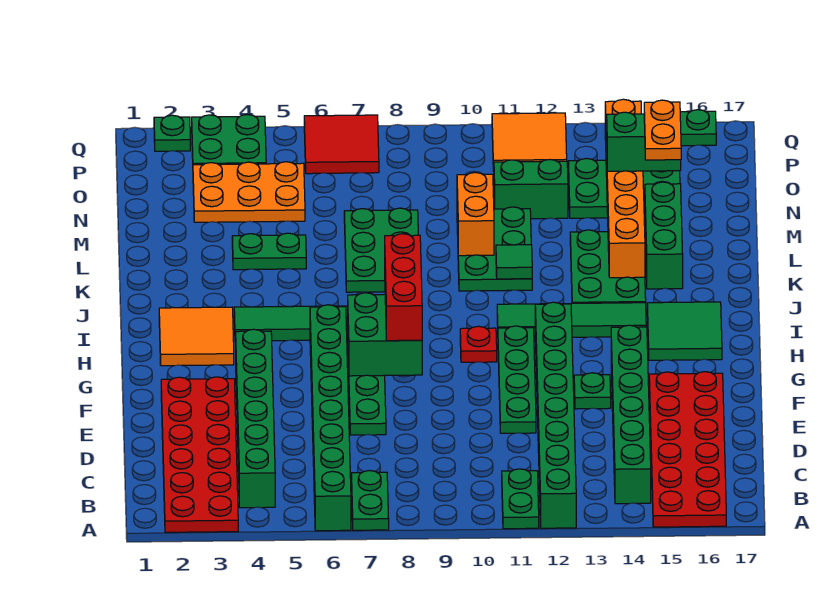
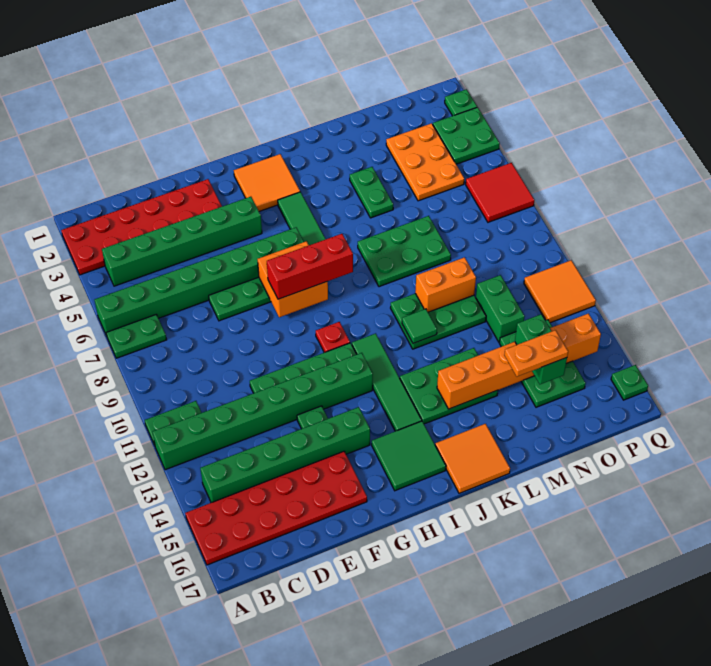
green 2x2 brick [348,293,422,376] -> orange 2x2 brick [258,241,328,317]
none -> orange 2x2 tile [435,424,510,493]
green 1x3 brick [645,182,683,289] -> none

